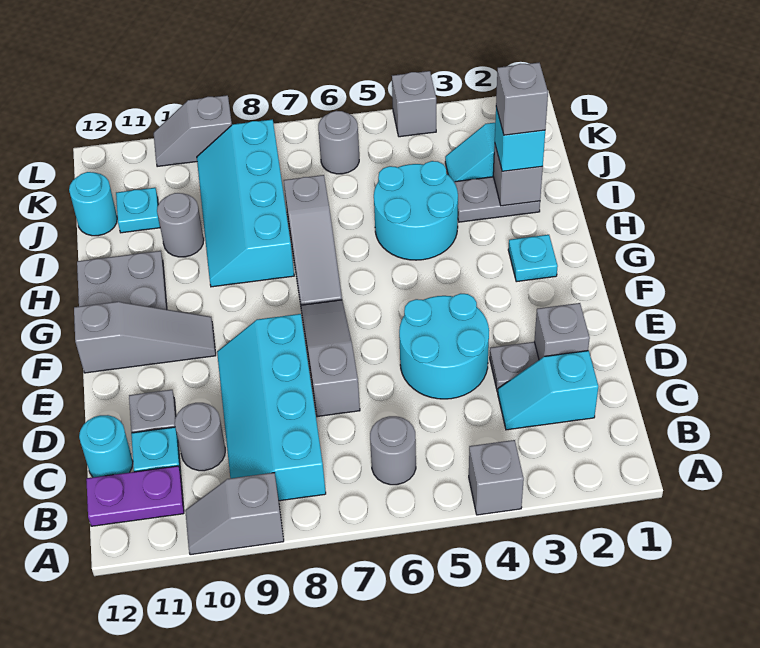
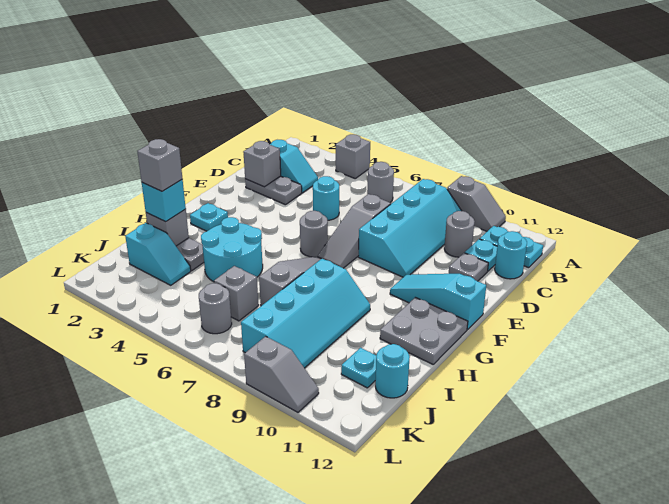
purple 1x2 plate [86,466,184,526] -> cyan 1x2 plate [480,226,543,268]
cyan 2x2 round brick [399,293,489,399] -> cyan 1x1 round brick [313,176,339,220]
grey 1x3 slope [74,302,216,373] -> cyan 1x3 slope [390,274,486,330]
grey 1x1 round brick [157,193,204,257] -> grey 1x1 round brick moved to [300,211,328,257]
grey 1x1 brick [392,71,436,137] -> grey 1x1 brick moved to [214,266,259,321]

